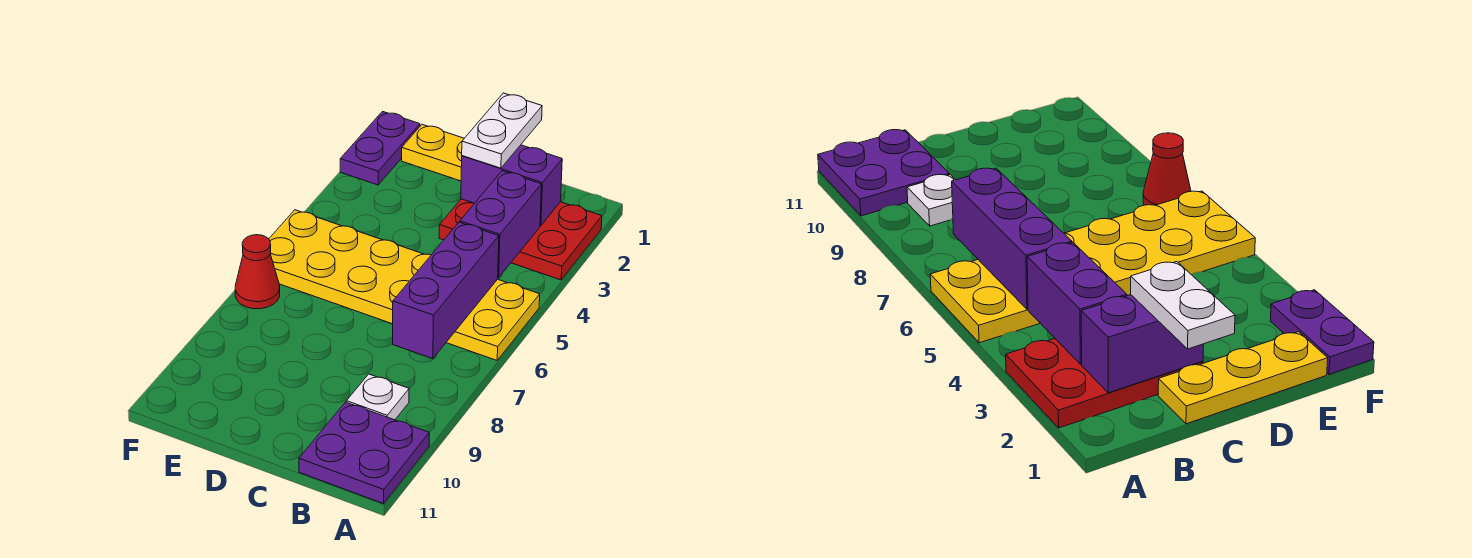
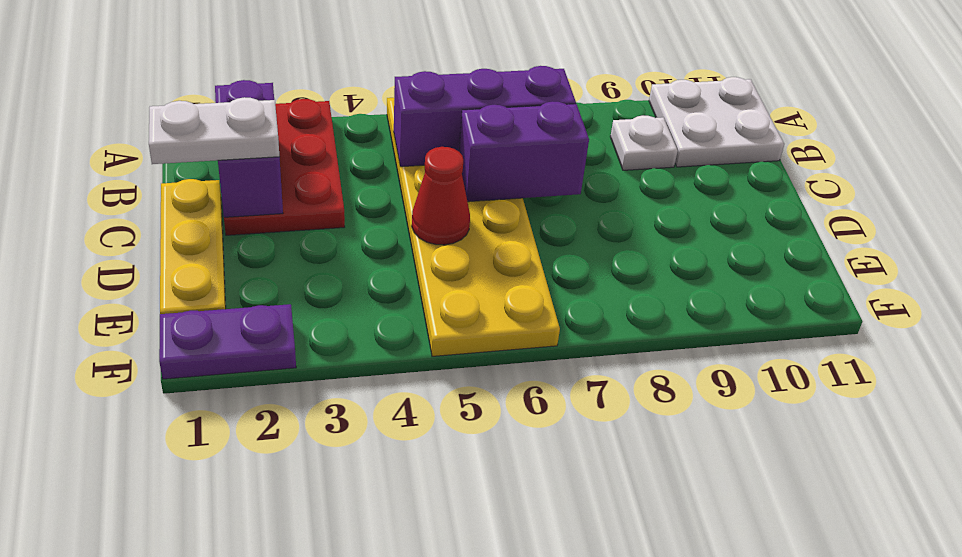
purple 2x2 plate [299,402,429,504] -> white 2x2 plate [649,77,784,167]
purple 1x2 brick [460,171,541,278] -> purple 1x2 brick moved to [459,102,589,202]
red 1x1 cone [235,235,280,309] -> red 1x1 cone moved to [412,147,470,245]

